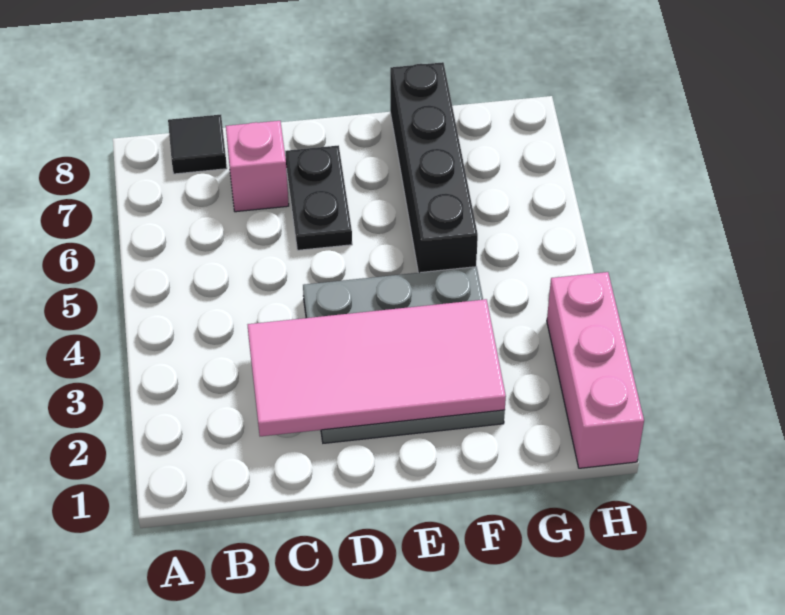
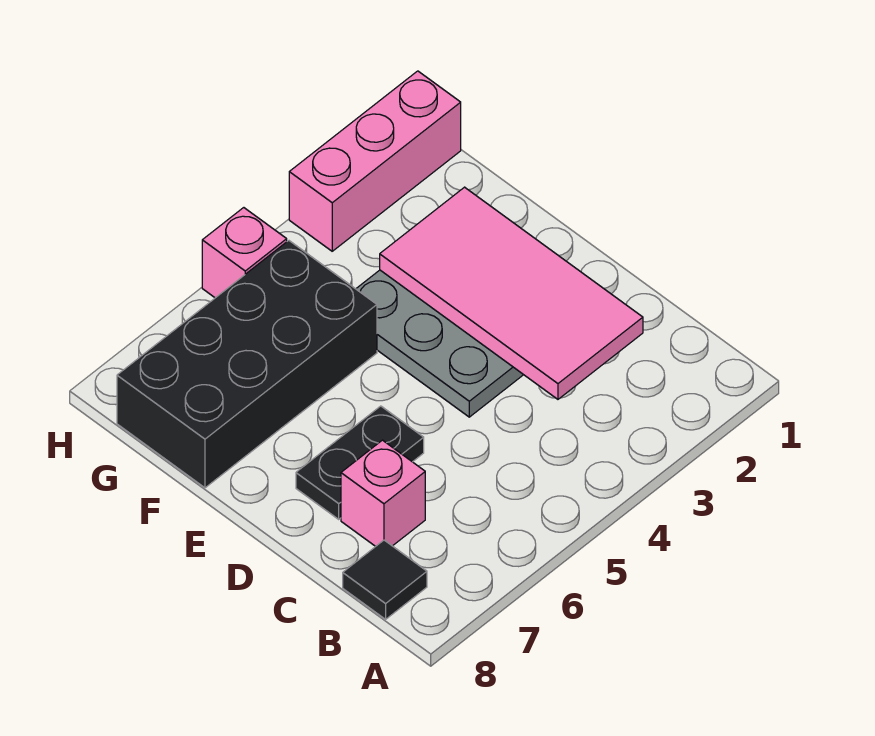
black 1x4 brick [390,62,478,273] -> black 2x4 brick [117,241,377,488]
none -> pink 1x1 brick [202,208,287,298]

